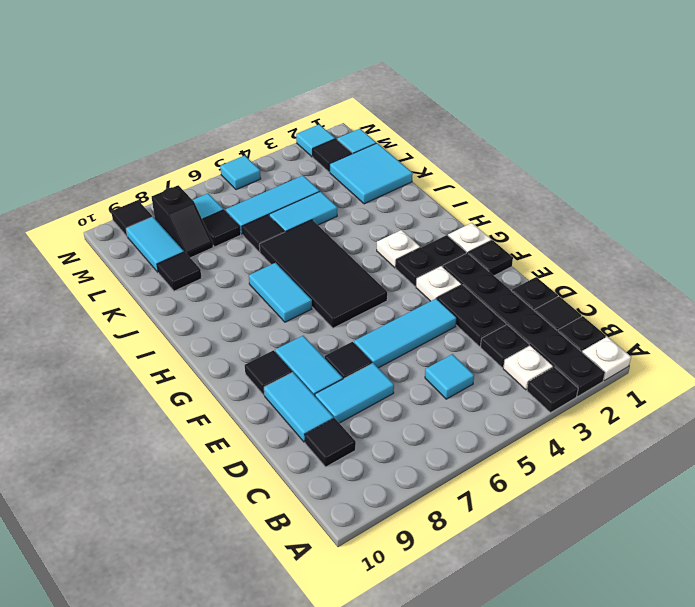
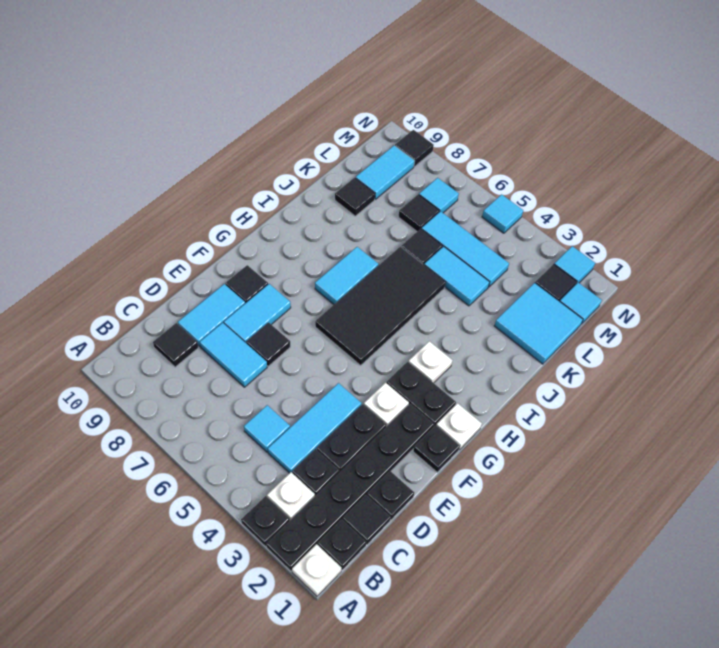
cyan 1x3 tile [354,299,457,368] -> cyan 1x3 tile turned to [268,383,362,473]
black 1x2 slope [152,185,213,258] -> none

